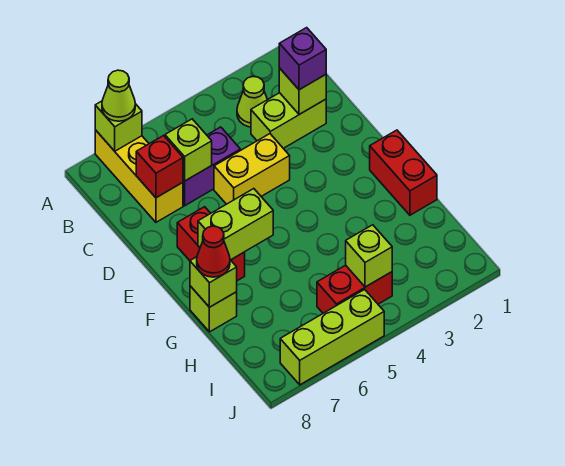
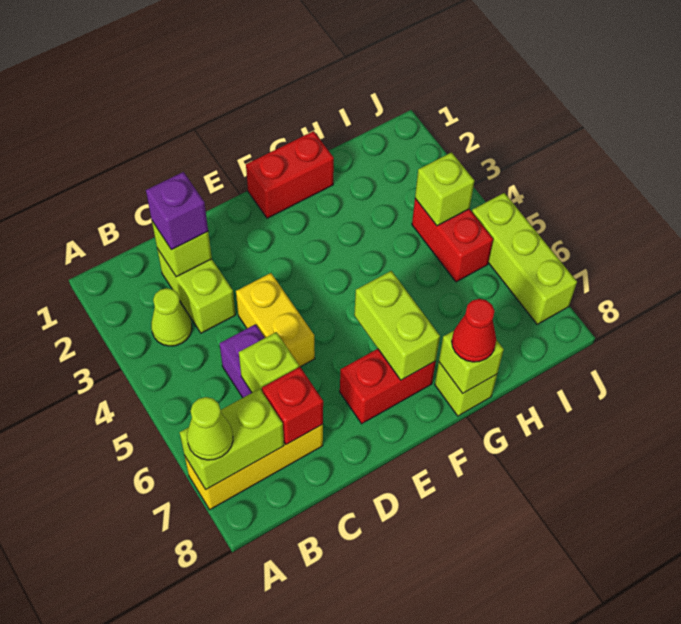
lime 1x1 brick [95,101,142,151] -> lime 1x2 brick [180,389,284,489]

